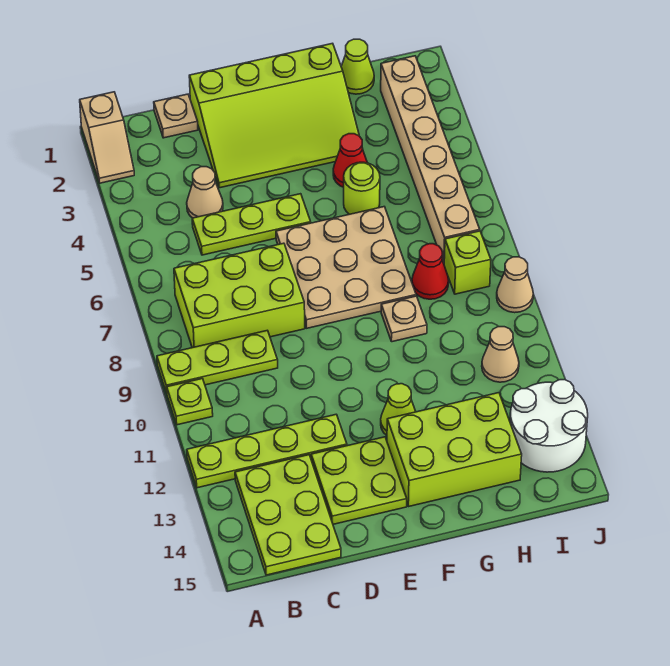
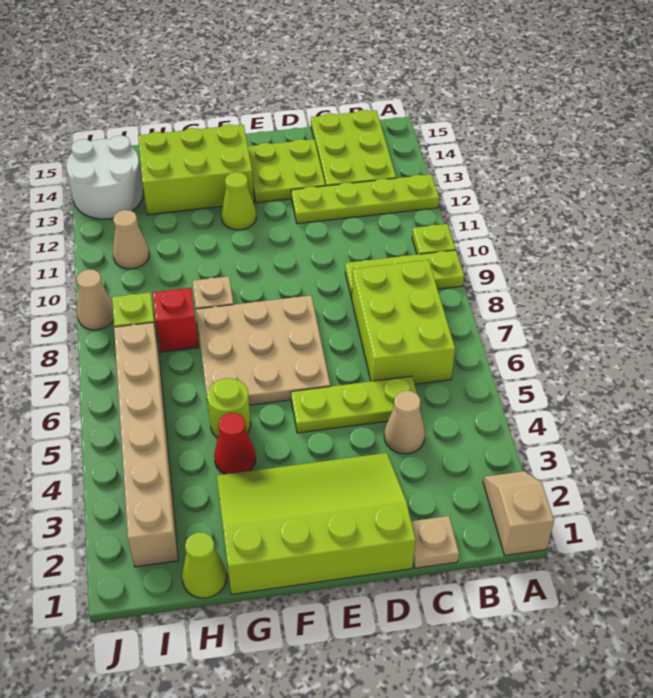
lime 2x3 brick [174,243,305,348] -> lime 2x3 brick turned to [352,260,455,384]
red 1x1 cone [412,244,449,299] -> red 1x1 brick [153,288,199,352]

